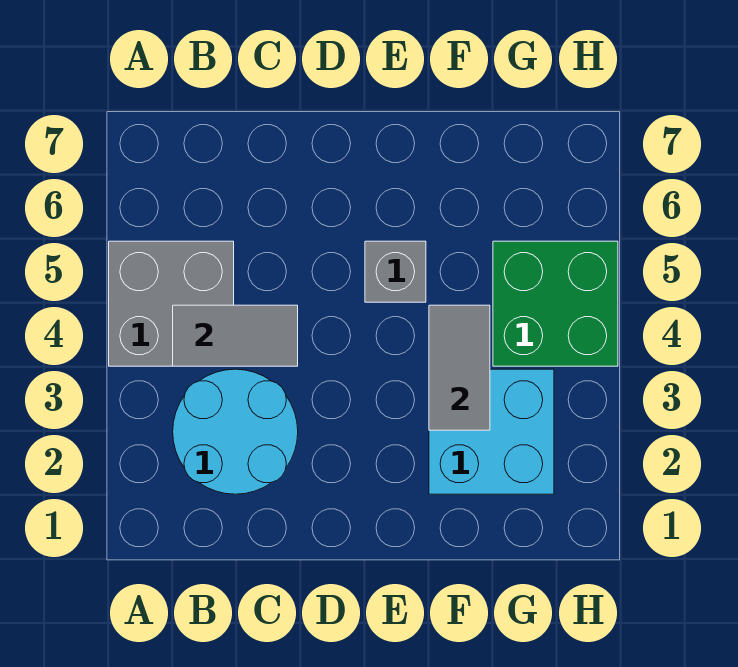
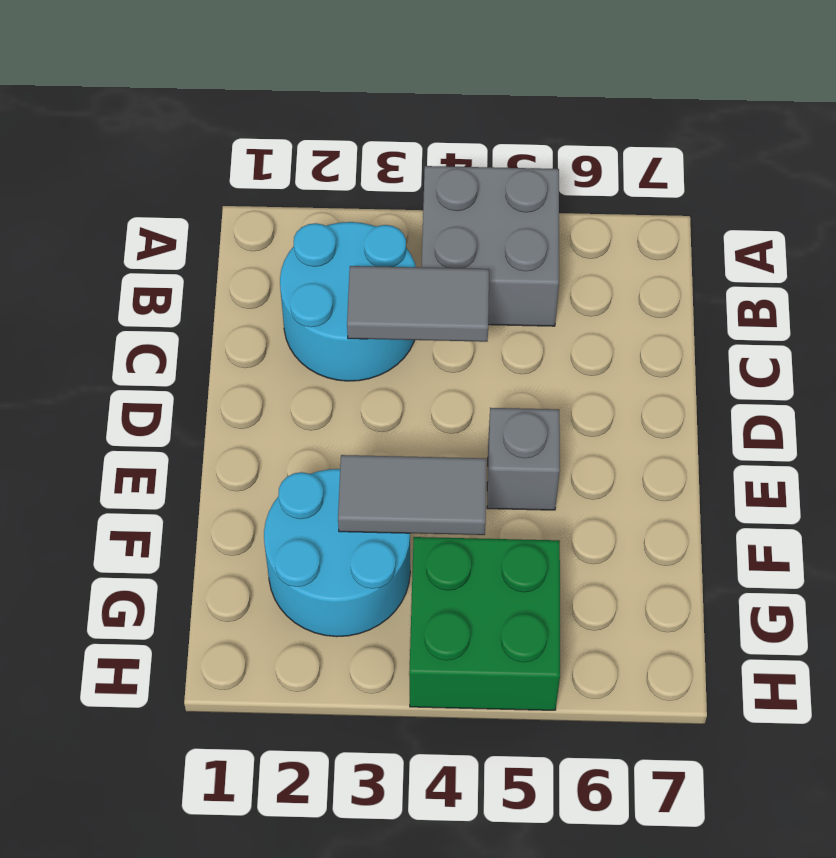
grey 1x2 tile [173,305,298,366] -> grey 1x2 tile turned to [347,266,489,342]
cyan 2x2 brick [429,369,554,494] -> cyan 2x2 round brick [264,469,410,637]

